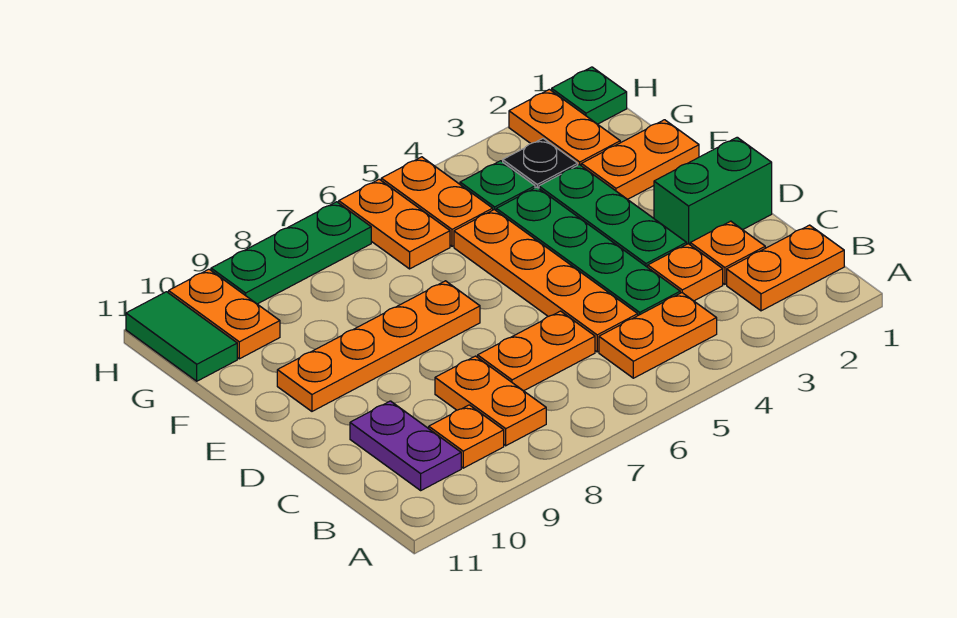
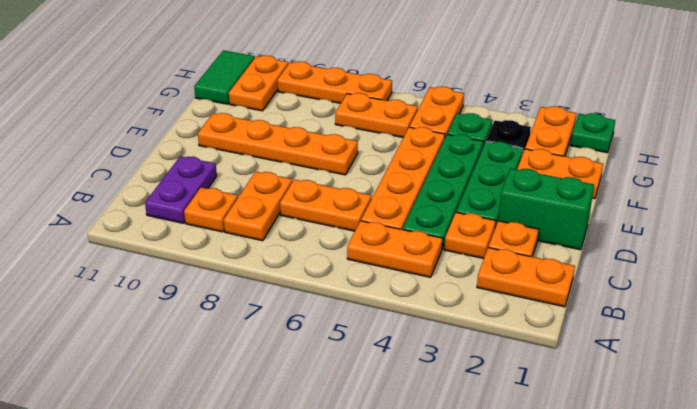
orange 1x2 plate [339,179,450,269] -> orange 1x2 plate turned to [335,93,418,138]
green 1x3 plate [211,202,371,304] -> orange 1x3 plate [277,61,392,103]

